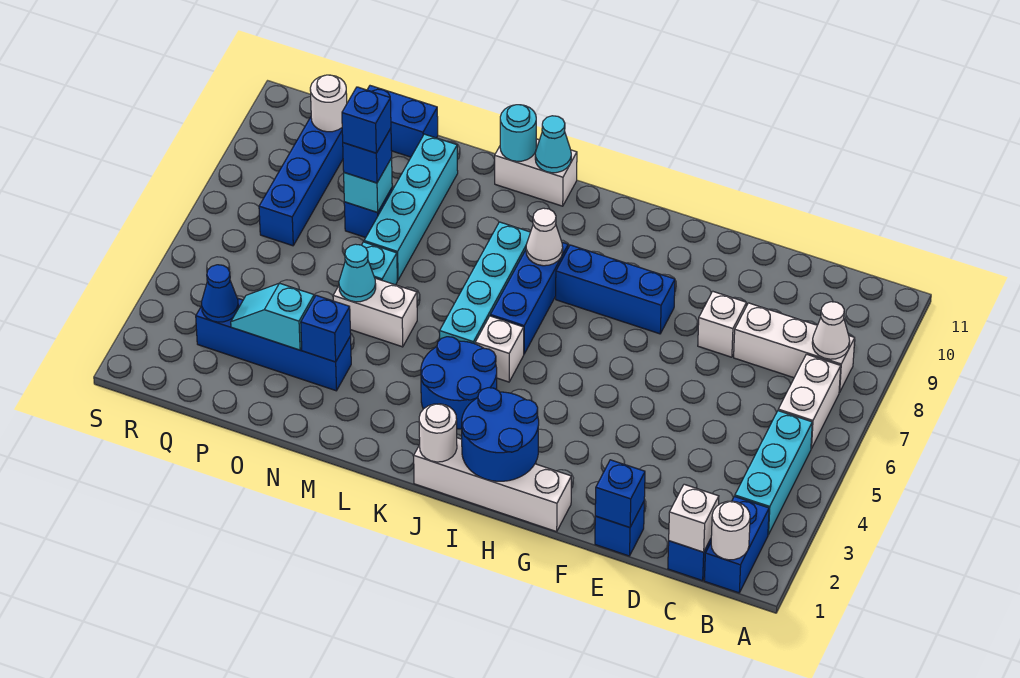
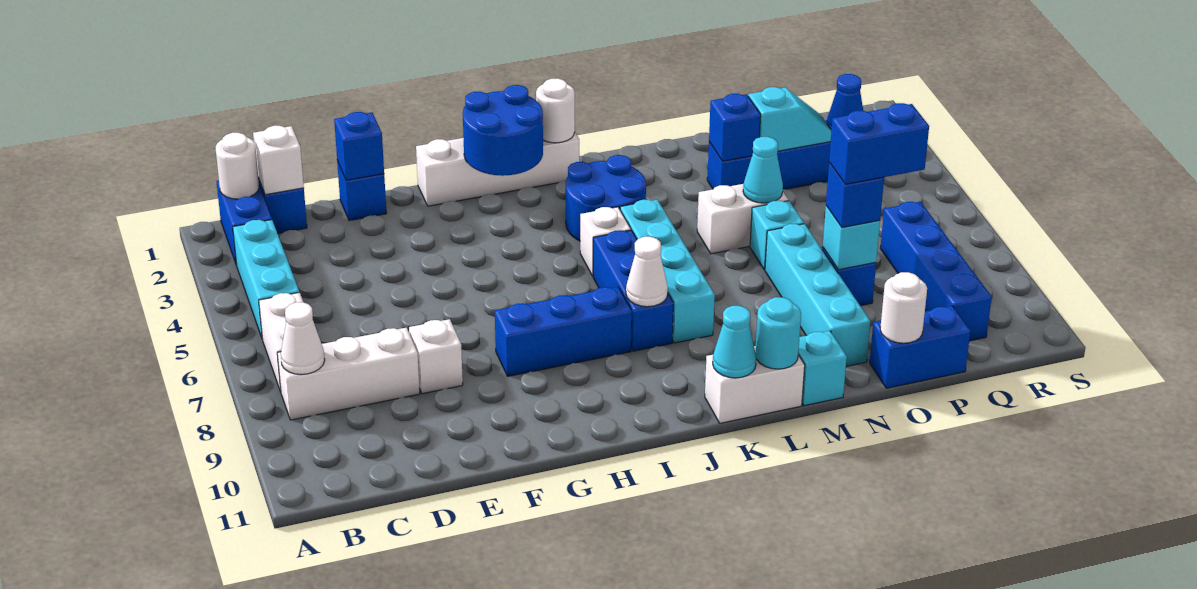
none -> cyan 1x1 brick [798,331,847,406]
blue 1x1 brick [342,87,391,153] -> blue 1x2 brick [829,103,929,184]
white 1x1 round brick [310,75,347,132] -> white 1x1 round brick moved to [880,272,927,343]

